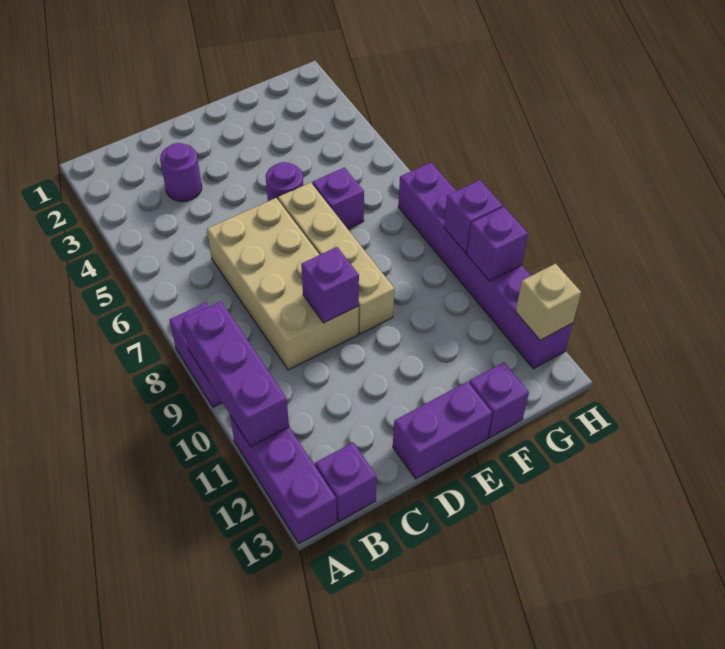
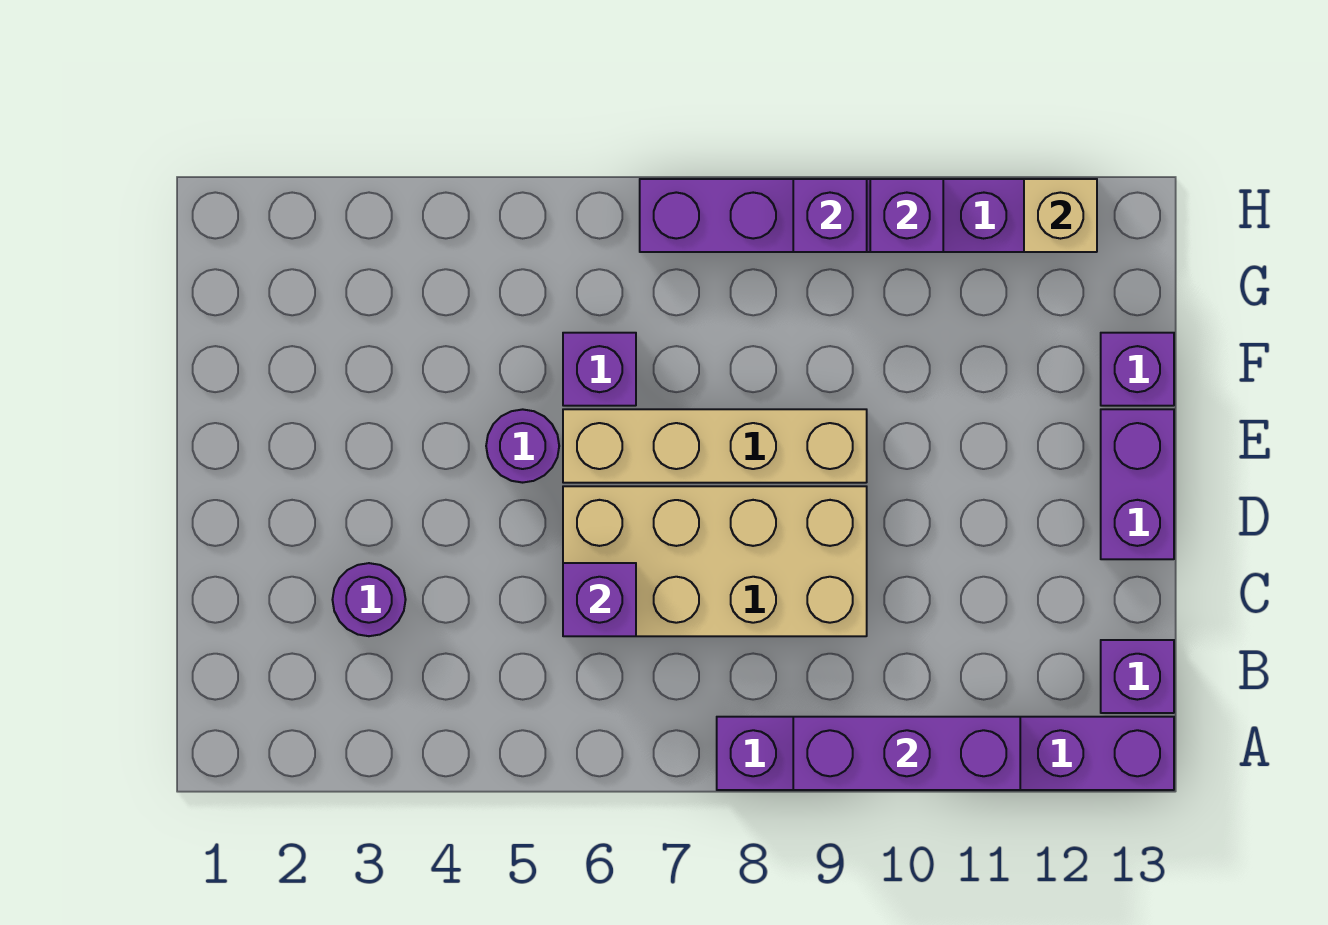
purple 1x1 brick [301,247,359,323] -> purple 1x1 brick moved to [563,563,636,636]

